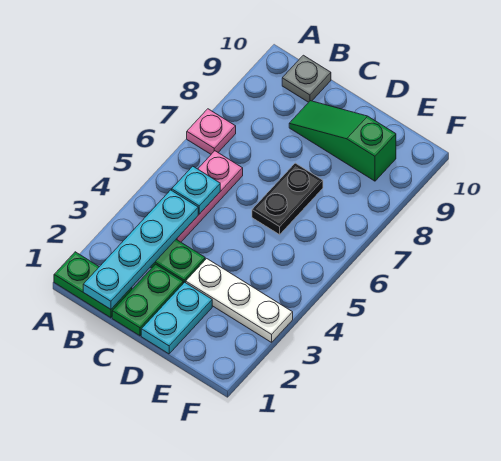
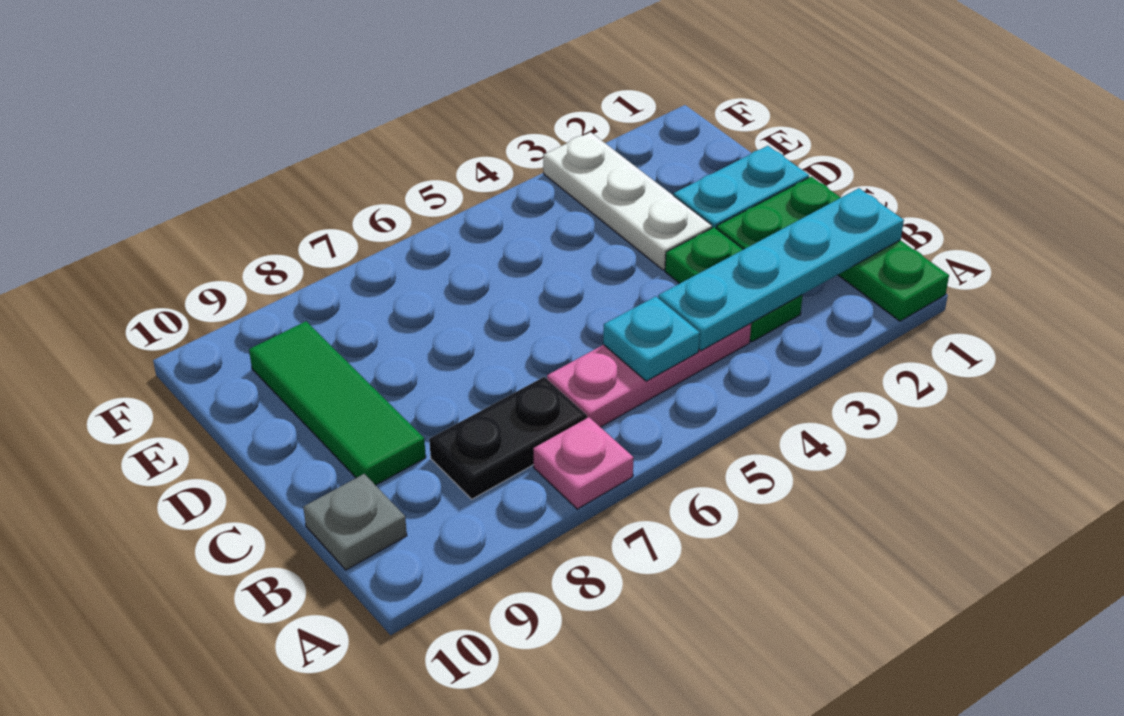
green 1x3 slope [289,101,396,181] -> green 1x3 tile [249,321,426,485]
black 1x2 plate [252,163,323,235] -> black 1x2 plate moved to [429,377,587,499]

